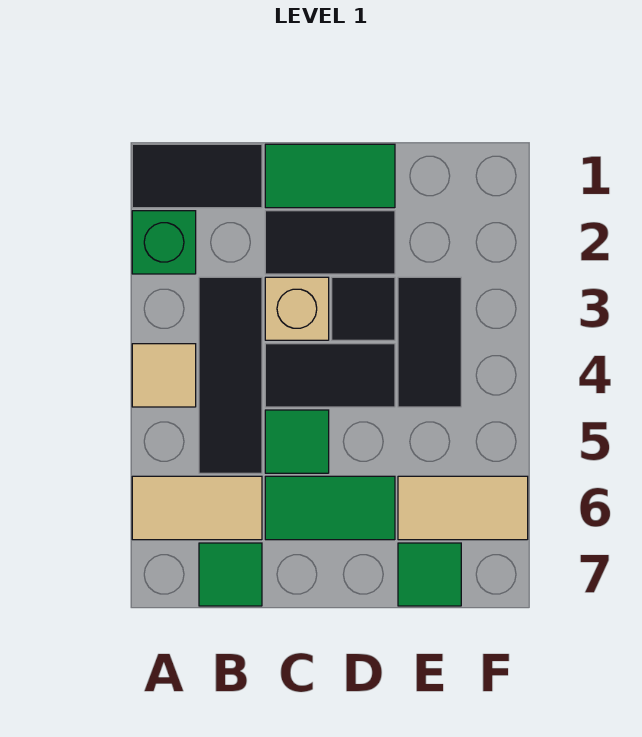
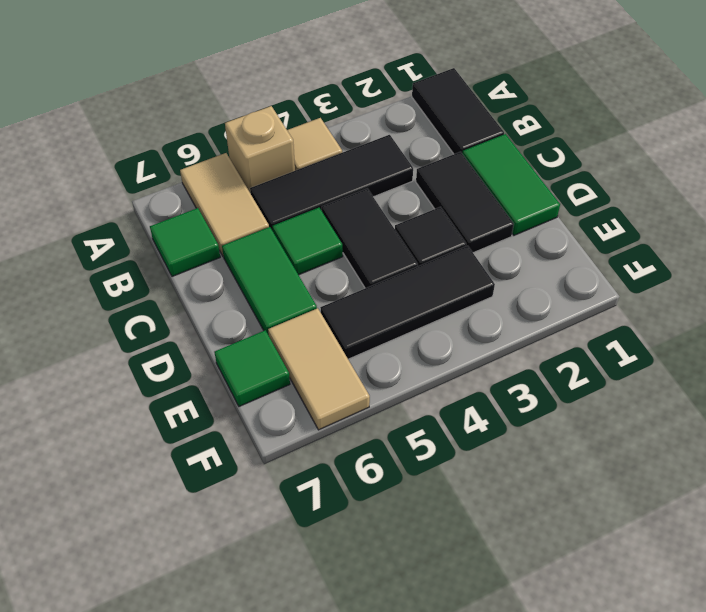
green 1x1 brick [132,211,196,274] -> none
tan 1x1 brick [265,277,329,340] -> tan 1x1 brick moved to [225,106,295,193]
black 1x2 tile [398,277,461,407] -> black 1x3 tile [320,246,495,359]

